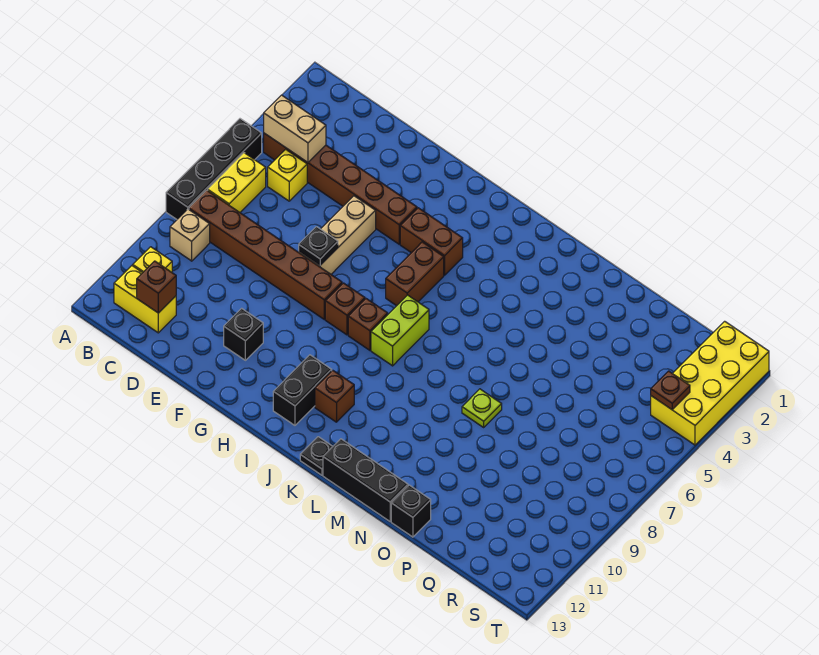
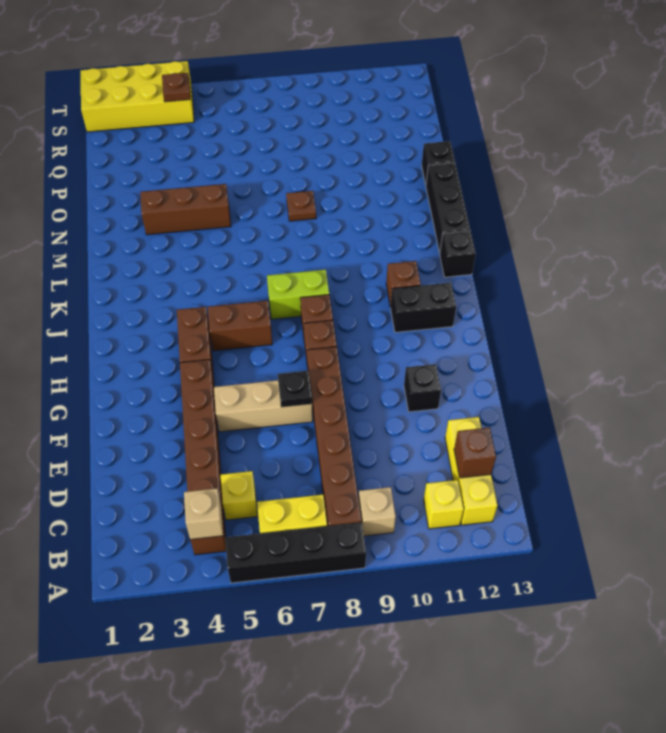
tan 1x2 brick [264,95,326,162] -> tan 1x1 brick [184,488,223,540]
yellow 1x2 brick [114,266,176,333] -> yellow 1x3 brick [445,417,498,525]
black 1x1 plate [300,437,333,475] -> black 1x1 brick [440,231,476,277]
none -> brown 1x3 brick [140,184,231,235]
lime 1x1 plate [462,389,502,427] -> brown 1x1 plate [286,191,316,221]

